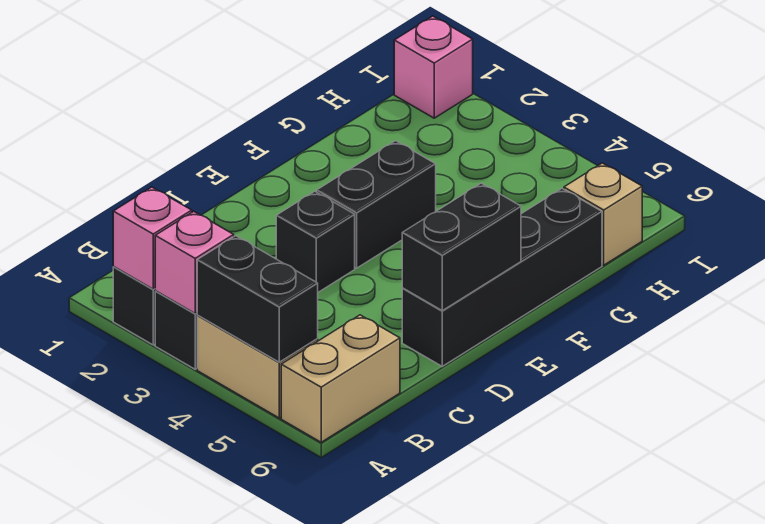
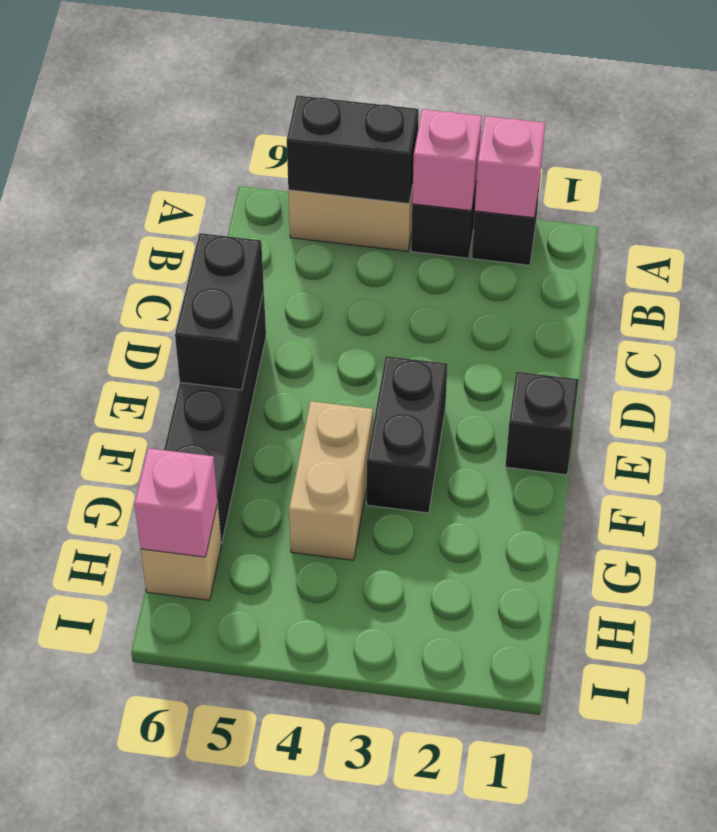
tan 1x2 brick [281,315,400,442] -> tan 1x2 brick moved to [289,401,373,560]
black 1x1 brick [276,191,355,292] -> black 1x1 brick moved to [505,372,579,475]
pink 1x1 brick [394,16,473,118] -> pink 1x1 brick moved to [134,448,217,557]

